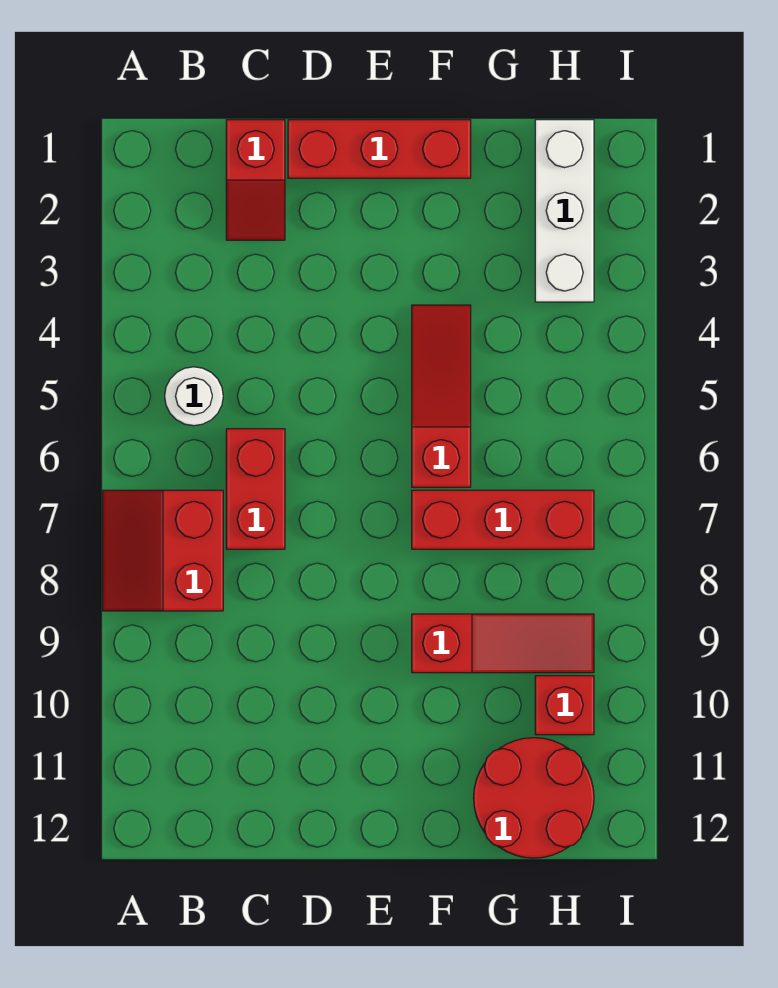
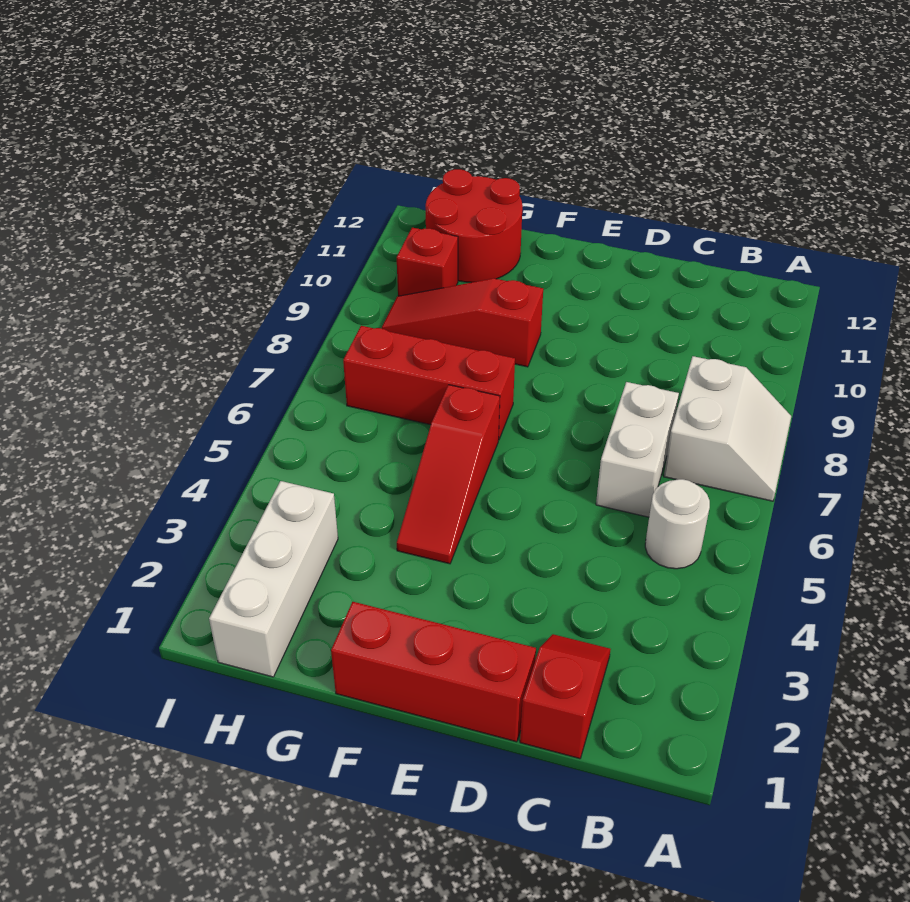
red 2x2 slope [103,490,223,611] -> white 2x2 slope [664,356,791,501]
red 1x2 brick [226,429,285,549] -> white 1x2 brick [596,382,679,517]

